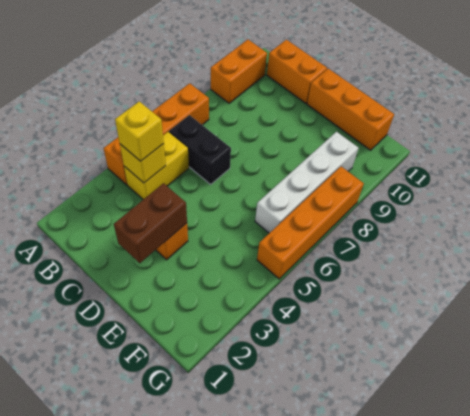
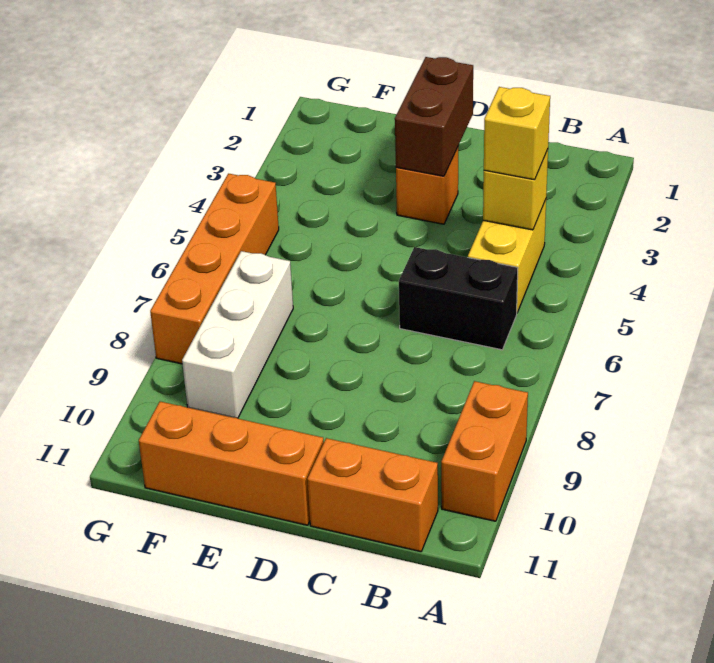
orange 1x4 brick [104,83,209,185] -> none
white 1x4 brick [255,132,358,233] -> white 1x3 brick [182,251,293,418]

